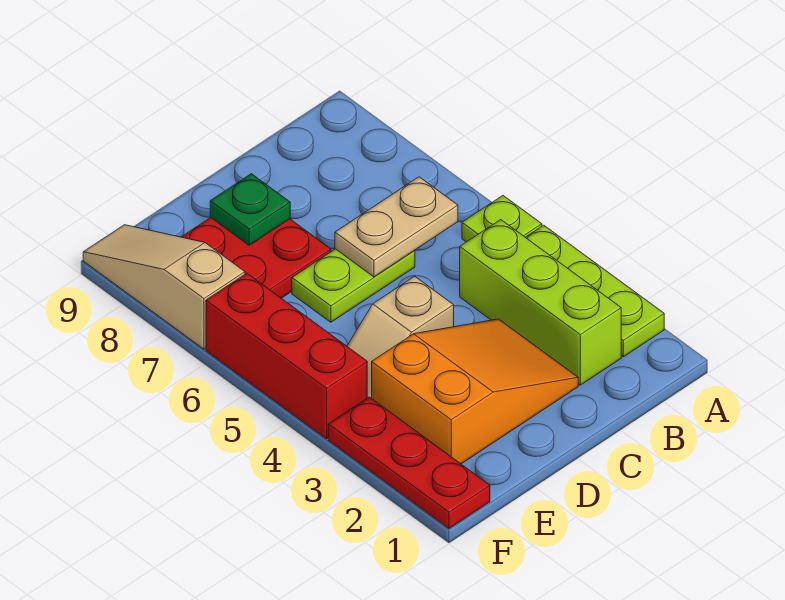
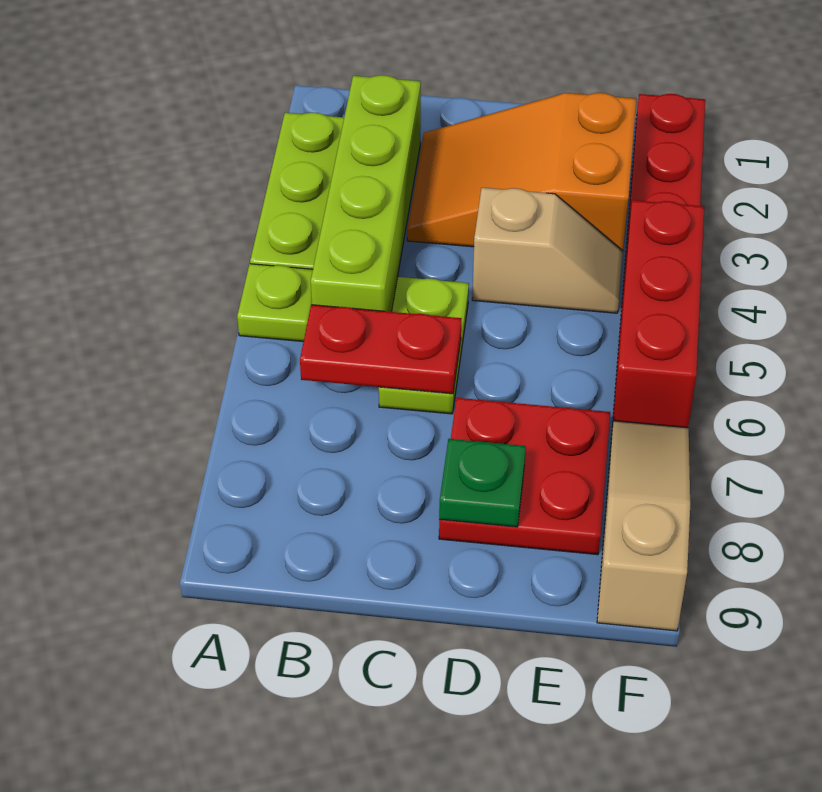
lime 1x3 brick [460,220,621,385] -> lime 1x4 brick [311,75,421,312]
tan 1x2 plate [335,177,458,277] -> red 1x2 plate [300,305,462,394]
lime 1x2 plate [292,249,415,322] -> lime 1x2 plate turned to [379,277,469,414]
tan 1x3 slope [83,225,245,349] -> tan 1x3 slope turned to [597,421,690,631]

